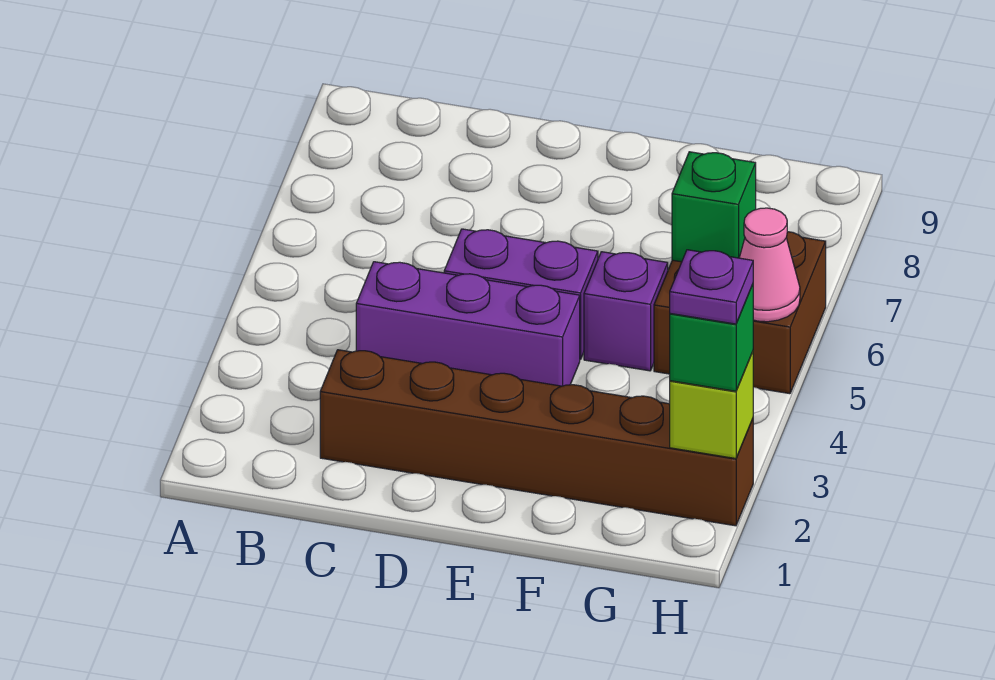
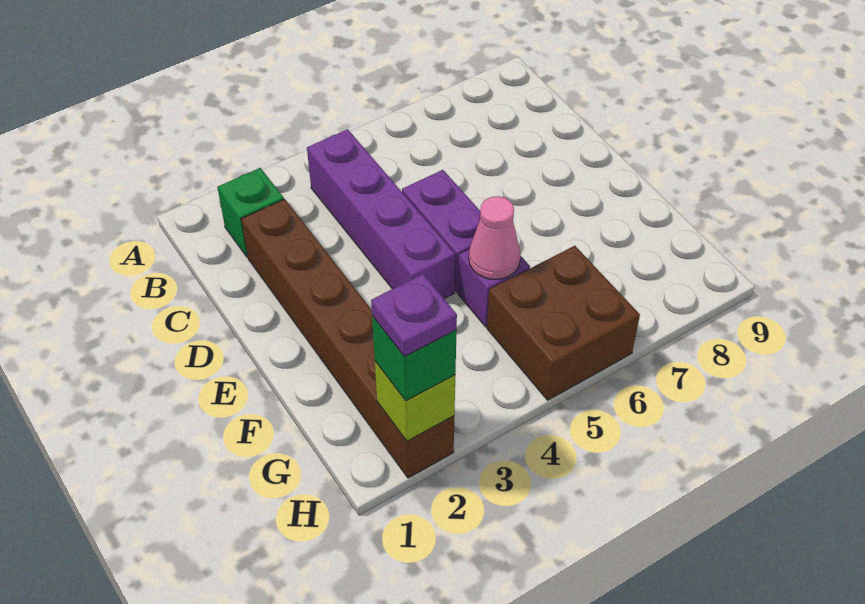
purple 1x3 brick [356,262,580,386] -> purple 1x4 brick [307,129,455,299]
green 1x1 brick [672,152,756,262] -> green 1x1 brick moved to [217,168,284,257]
pink 1x1 cone [739,208,800,322] -> pink 1x1 cone moved to [469,196,520,279]

